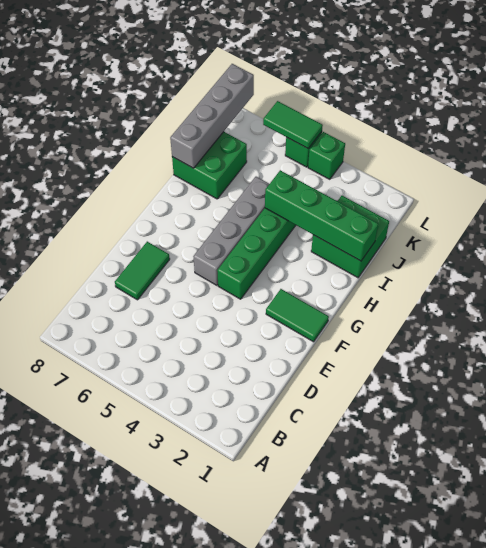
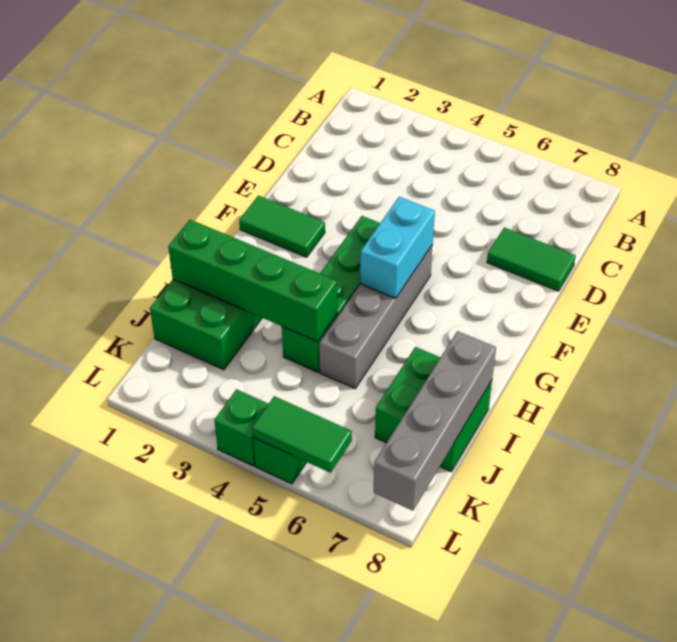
green 1x2 tile [115,242,170,300] -> green 1x2 tile turned to [487,228,576,291]
none -> cyan 1x2 brick [360,197,435,298]

